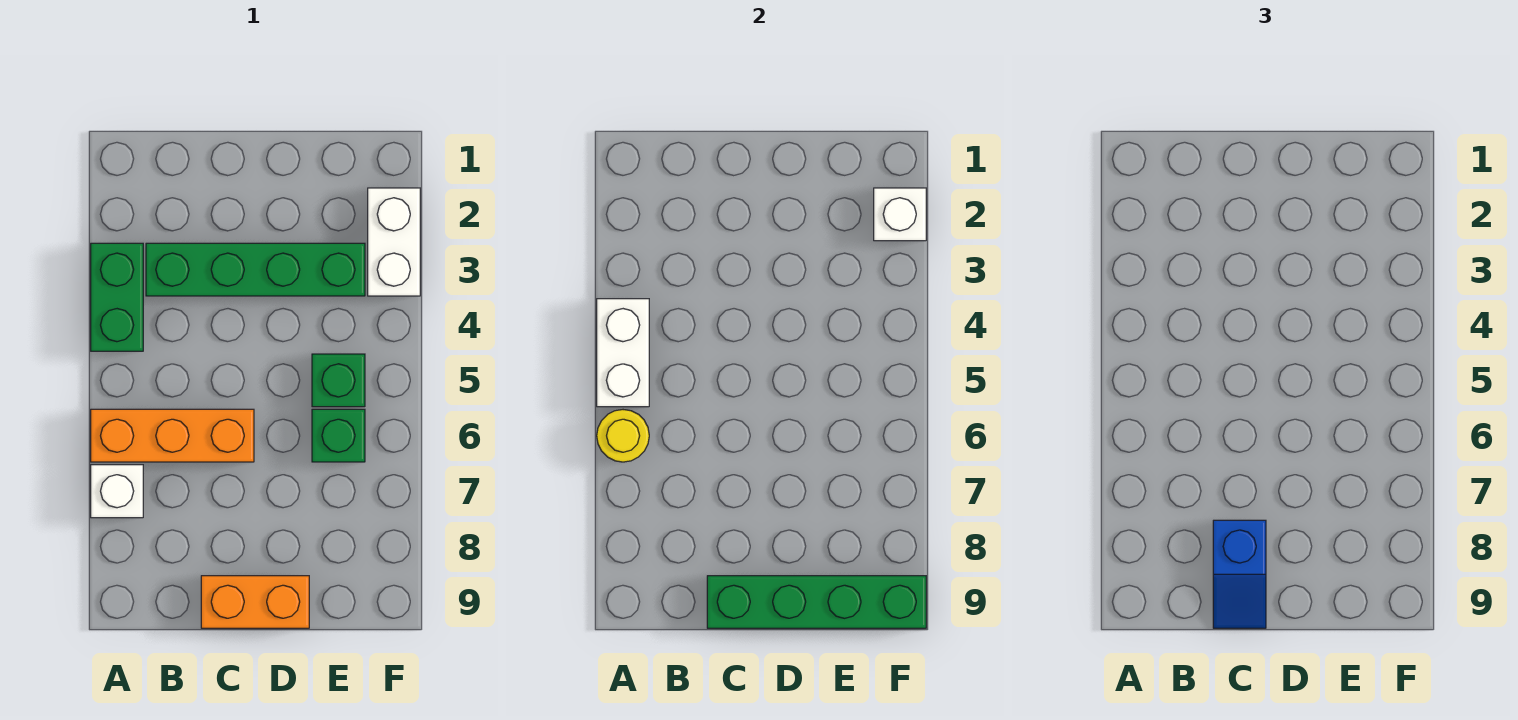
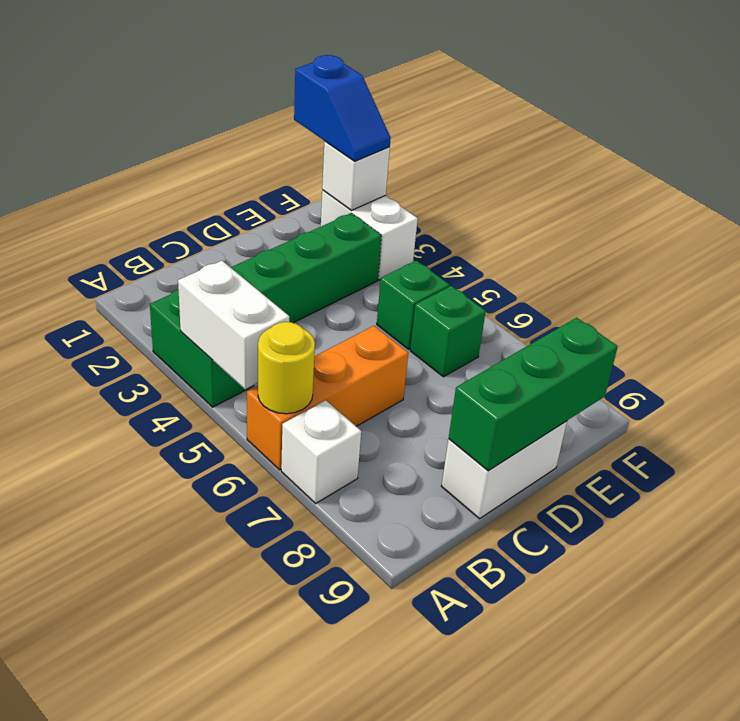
blue 1x2 slope [1213,520,1266,628] -> blue 1x2 slope moved to [294,55,391,161]
orange 1x2 brick [201,576,309,628] -> white 1x2 brick [442,421,567,519]
green 1x4 brick [707,576,926,628] -> green 1x3 brick [449,318,618,471]

